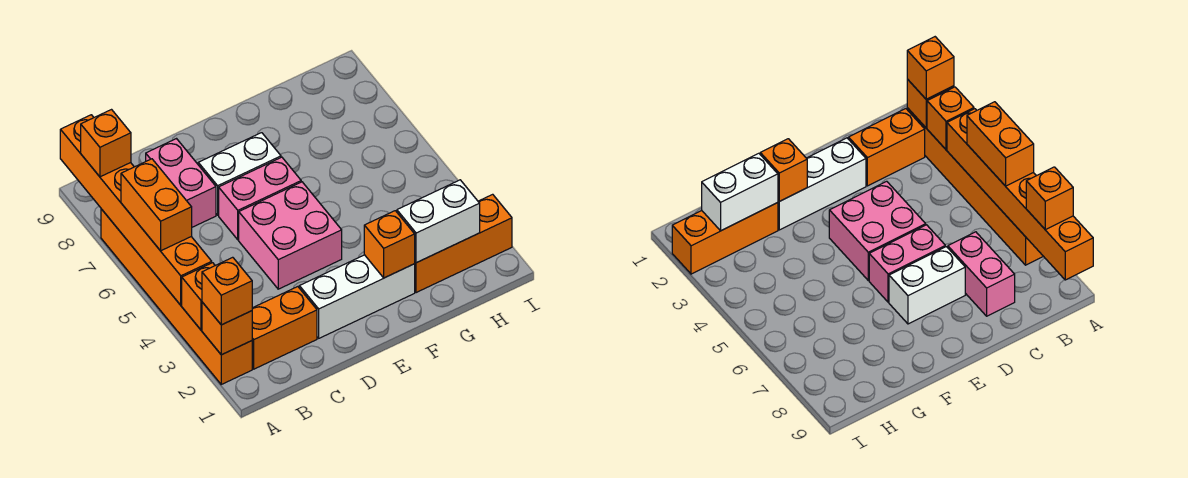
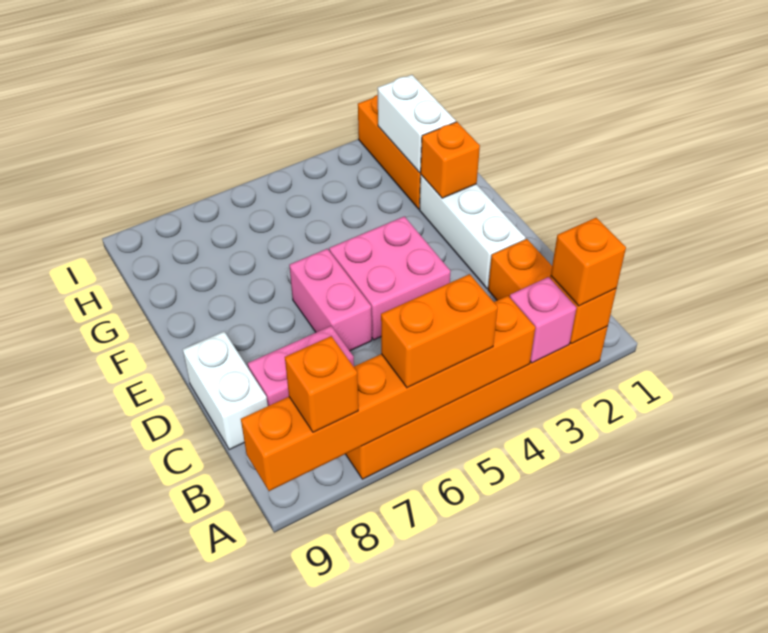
orange 1x1 brick [182,263,215,330] -> pink 1x1 brick [510,277,576,363]
white 1x2 brick [198,133,281,215] -> white 1x2 brick moved to [183,332,268,450]

